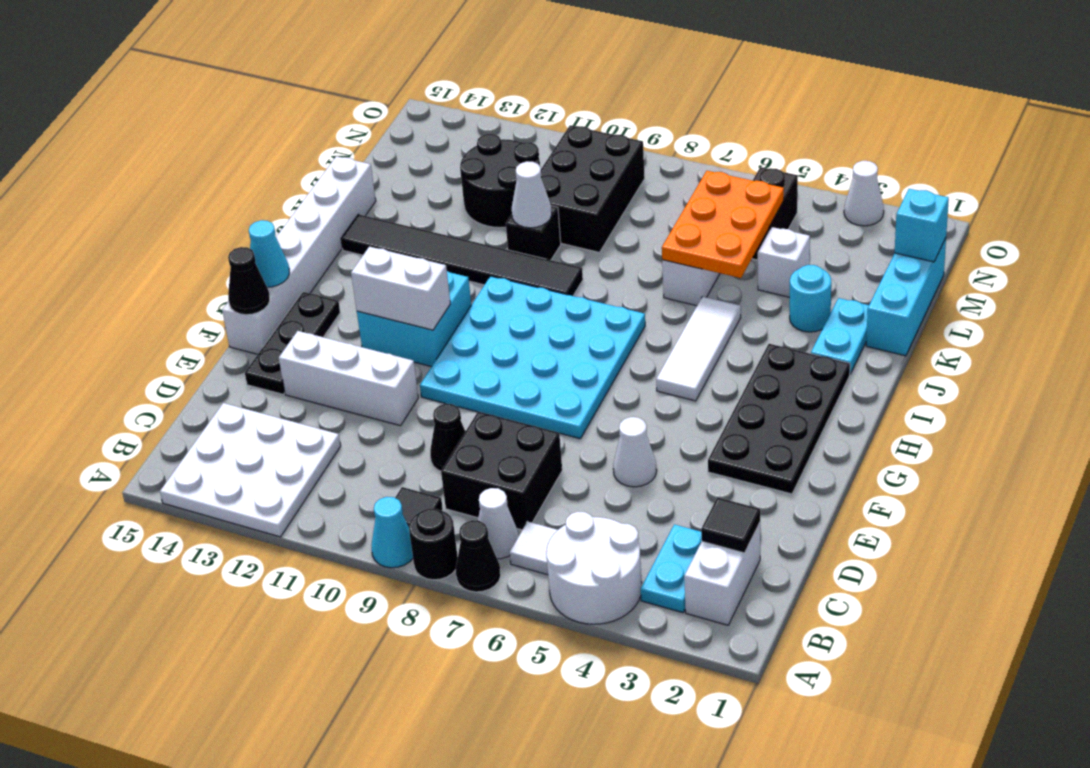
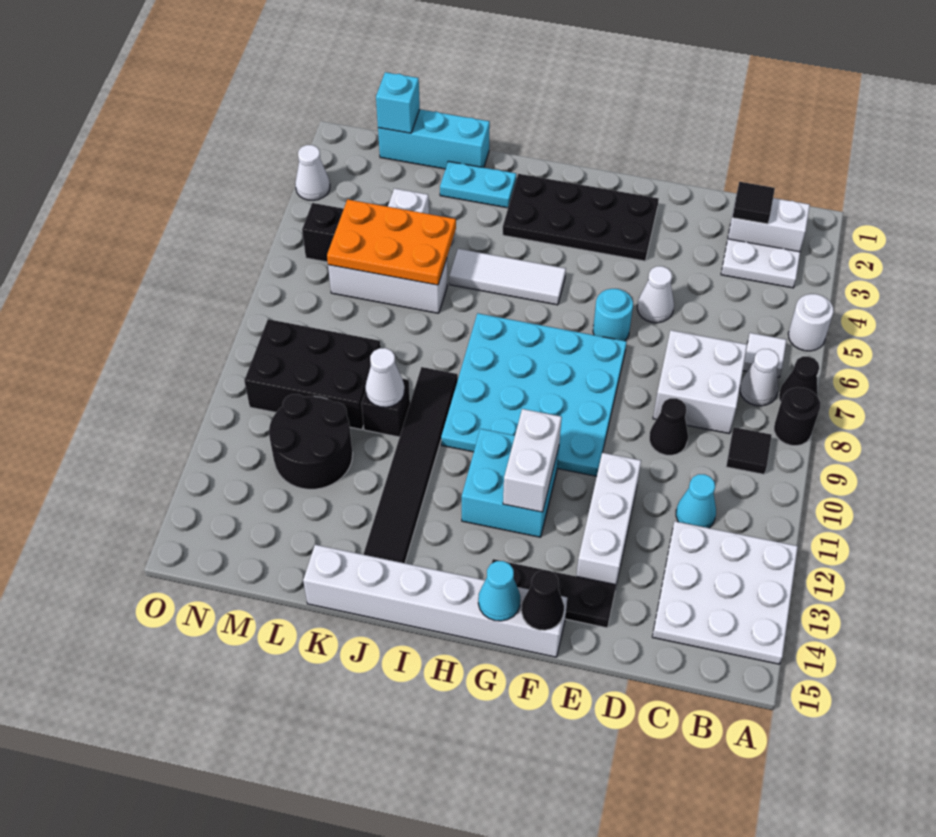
white 2x2 round brick [546,512,642,624] -> white 1x1 round brick [788,294,834,351]
cyan 1x1 cone [372,497,413,568] -> cyan 1x1 cone moved to [676,474,716,528]
cyan 1x2 plate [641,524,702,613] -> white 1x2 plate [721,239,800,288]
black 2x2 brick [441,411,562,530] -> white 2x2 brick [653,330,747,434]
cyan 1x1 round brick [790,265,831,332] -> cyan 1x1 round brick moved to [593,289,633,341]

